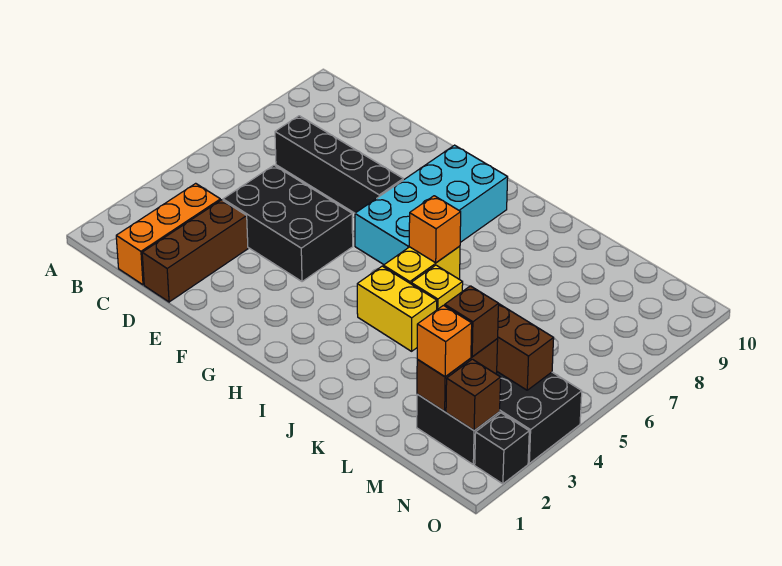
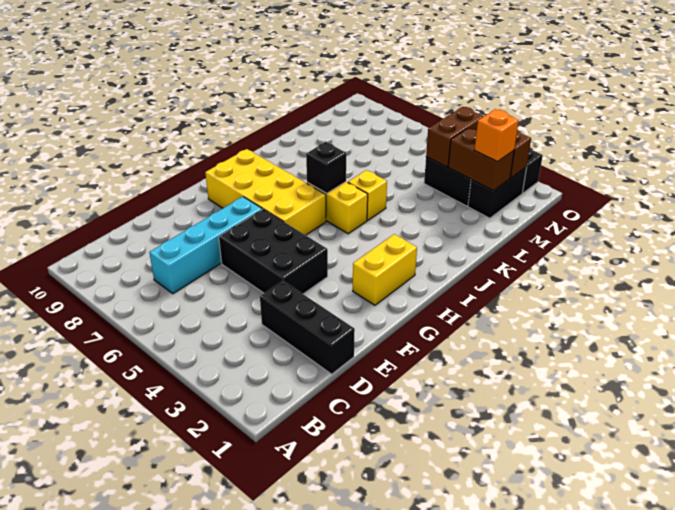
orange 1x3 brick [116,183,220,285] -> none
black 1x4 brick [275,116,403,213] -> cyan 1x4 brick [149,197,262,294]
brown 1x3 brick [142,200,248,302] -> black 1x3 brick [260,281,355,374]
black 2x3 brick [223,165,353,282] -> black 2x3 brick turned to [219,209,328,294]
cyan 2x4 brick [355,145,508,264] -> yellow 2x4 brick [205,149,326,235]
yellow 1x2 brick [357,266,437,351] -> yellow 1x2 brick moved to [353,234,417,305]
orange 1x1 brick [409,196,461,263] -> black 1x1 brick [306,142,346,194]
brown 1x1 brick [445,286,499,357] -> none

